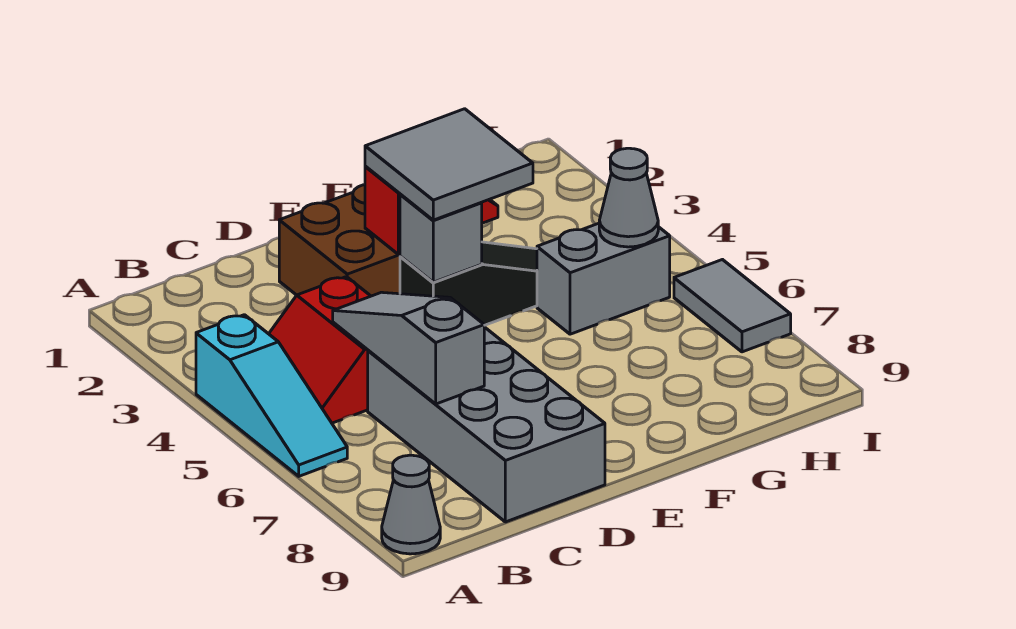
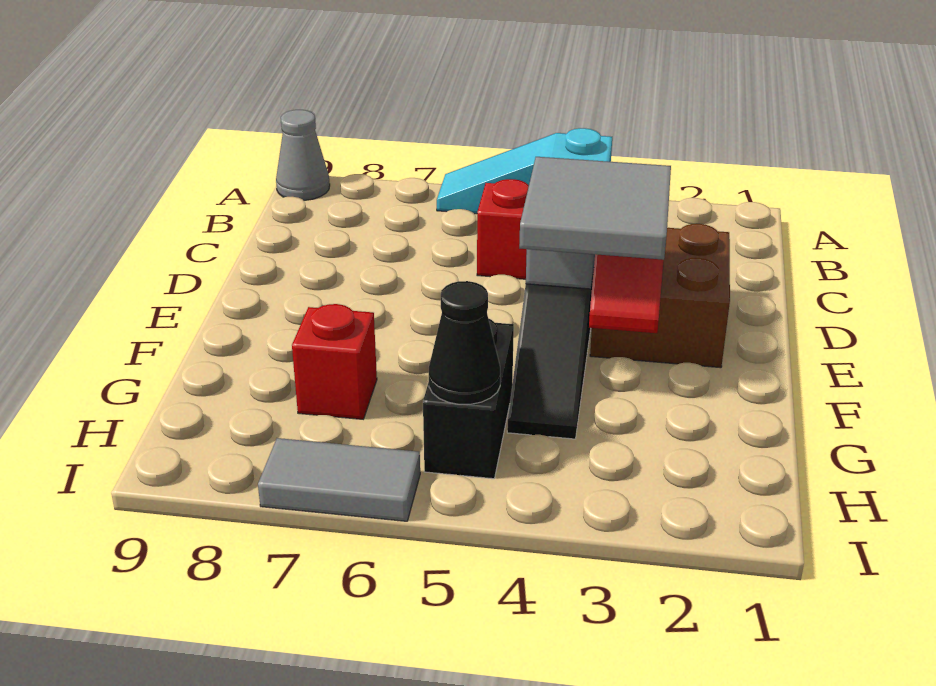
grey 1x3 slope [333,292,484,404] -> none
grey 2x4 brick [368,327,605,522] -> none
grey 1x2 brick [537,223,670,334] -> black 1x2 brick [423,318,514,479]
none -> red 1x1 brick [292,304,377,419]
grey 1x1 cone [599,148,658,247] -> black 1x1 cone [429,281,500,404]

